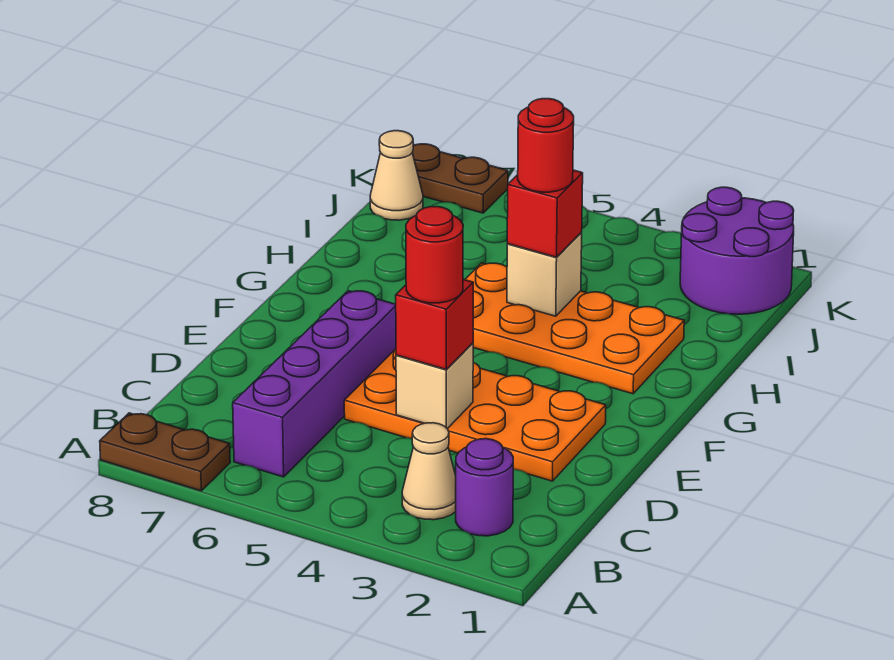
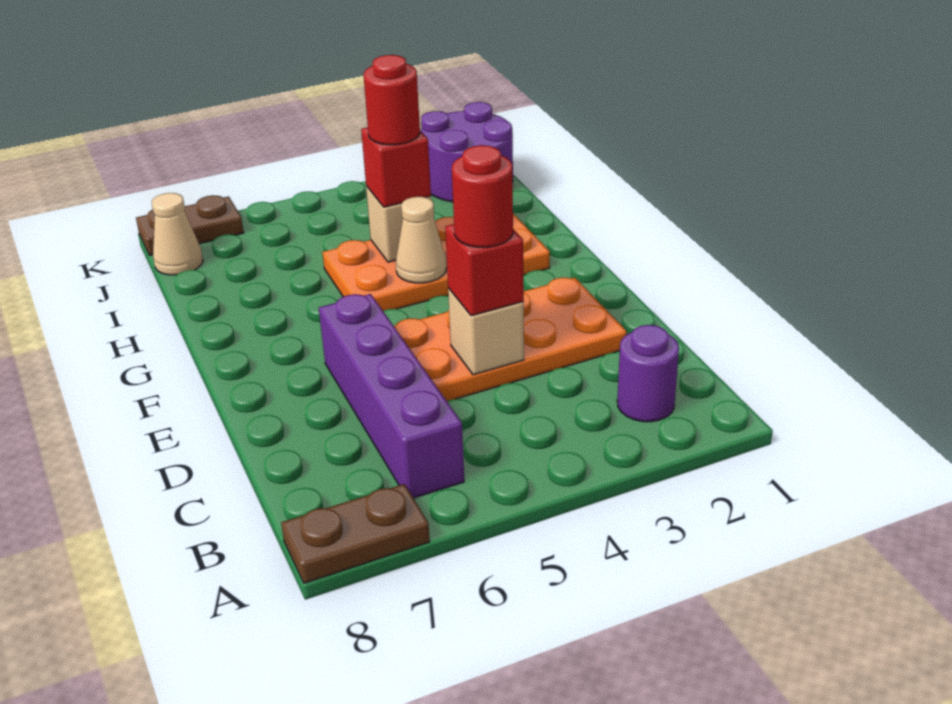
tan 1x1 cone [402,423,456,520] -> tan 1x1 cone moved to [396,197,446,283]

